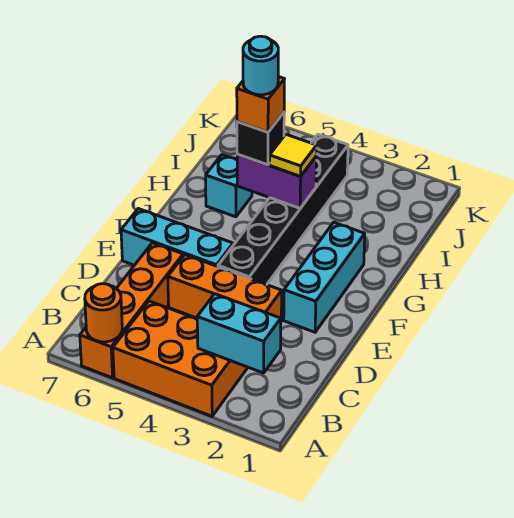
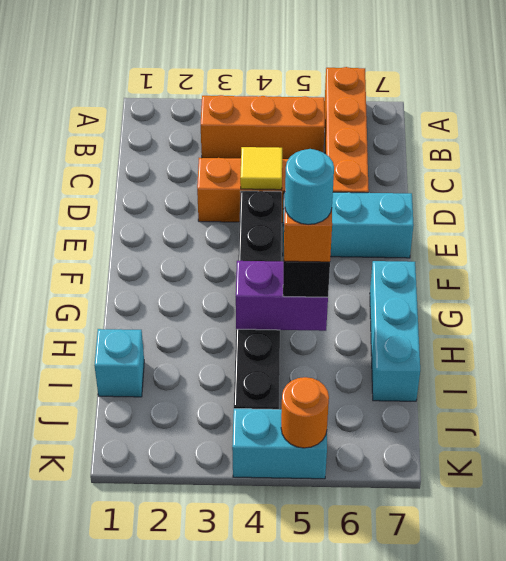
orange 2x3 brick [113,301,247,416] -> orange 1x3 brick [201,95,325,159]
orange 1x1 round brick [85,284,122,342] -> orange 1x1 round brick moved to [281,377,329,448]
cyan 1x2 brick [197,294,281,373] -> cyan 1x2 brick moved to [232,409,327,479]
cyan 1x3 brick [284,222,365,332] -> cyan 1x3 brick moved to [370,261,420,401]
yellow 1x1 tile [270,134,317,176] -> yellow 1x1 tile moved to [240,147,282,190]
cyan 1x1 brick [206,155,252,217] -> cyan 1x1 brick moved to [95,329,144,397]

